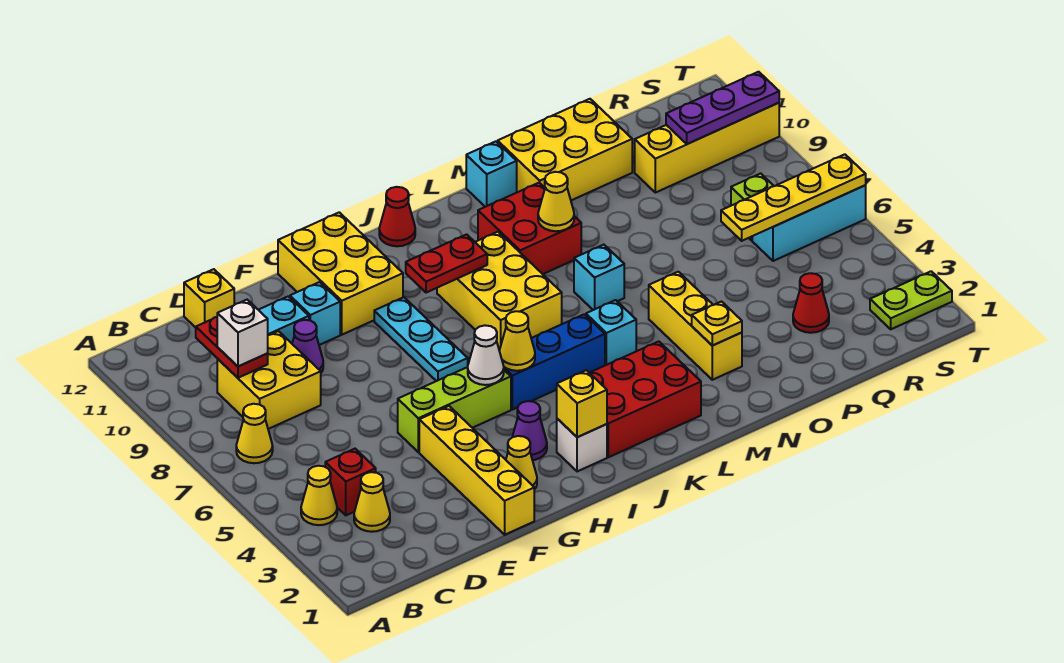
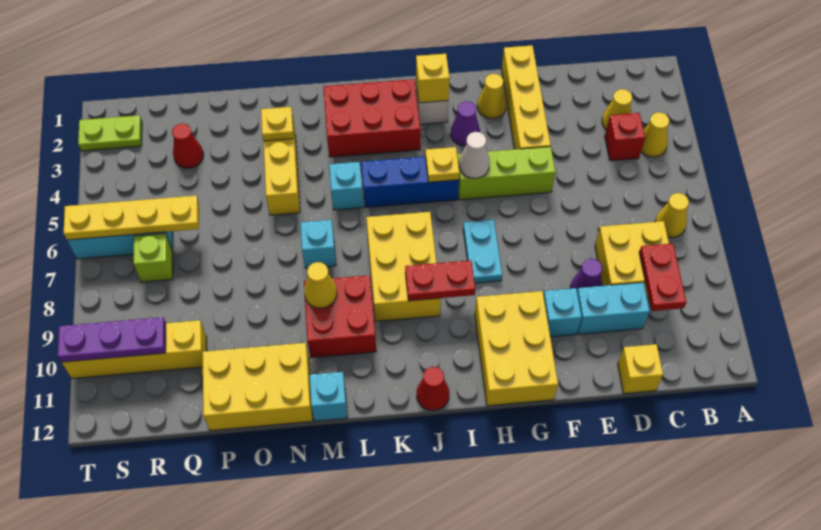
white 1x1 brick [217,300,268,366] -> none
cyan 1x3 plate [374,297,468,381] -> cyan 1x2 plate [463,220,502,283]
yellow 1x1 cone [499,311,535,371] -> yellow 1x1 plate [425,147,460,182]

